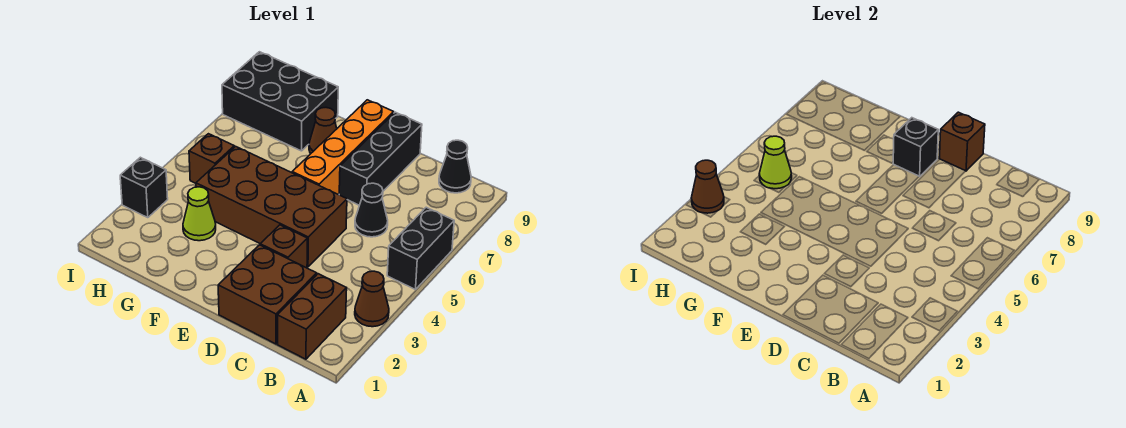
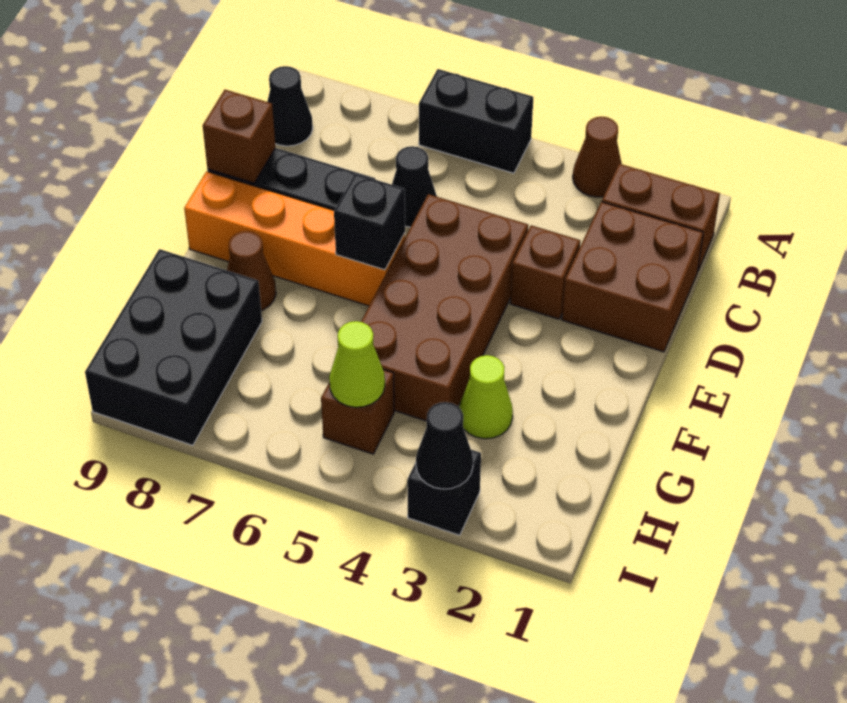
black 1x1 brick [893,118,938,177] -> black 1x1 brick moved to [334,174,405,270]
brown 1x1 cone [691,160,724,213] -> black 1x1 cone [416,402,473,489]

